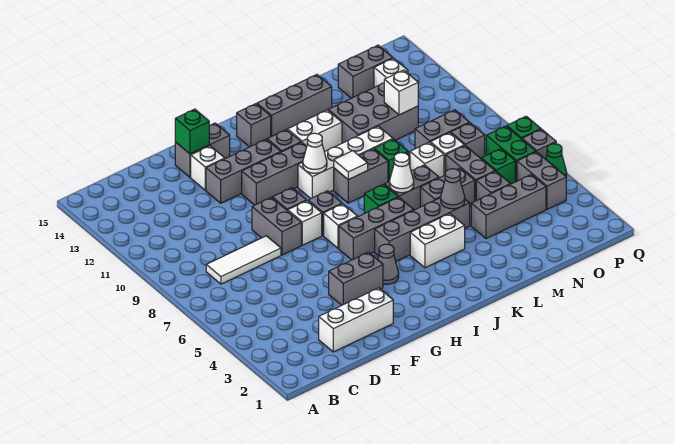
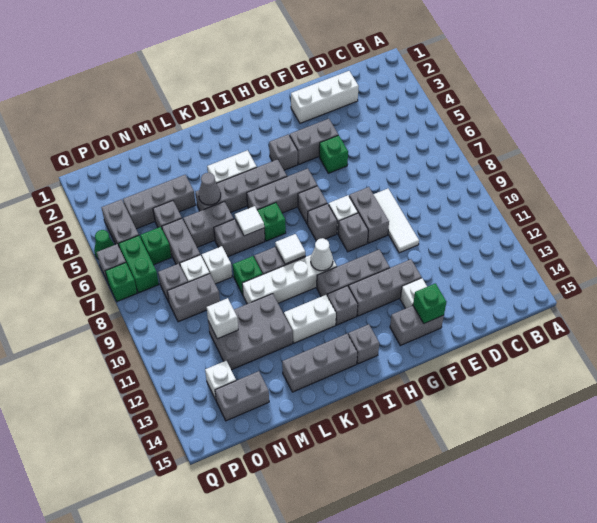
white 1x3 tile [206,236,281,284] -> white 1x3 tile turned to [373,189,419,253]
none -> green 1x1 brick [319,135,348,173]
grey 1x1 cone [378,244,399,284] -> grey 1x1 brick [269,134,298,170]
white 1x1 brick [324,204,358,248] -> grey 1x1 brick [298,186,327,224]
white 1x1 cone [389,153,414,193] -> white 1x1 tile [235,206,264,236]

